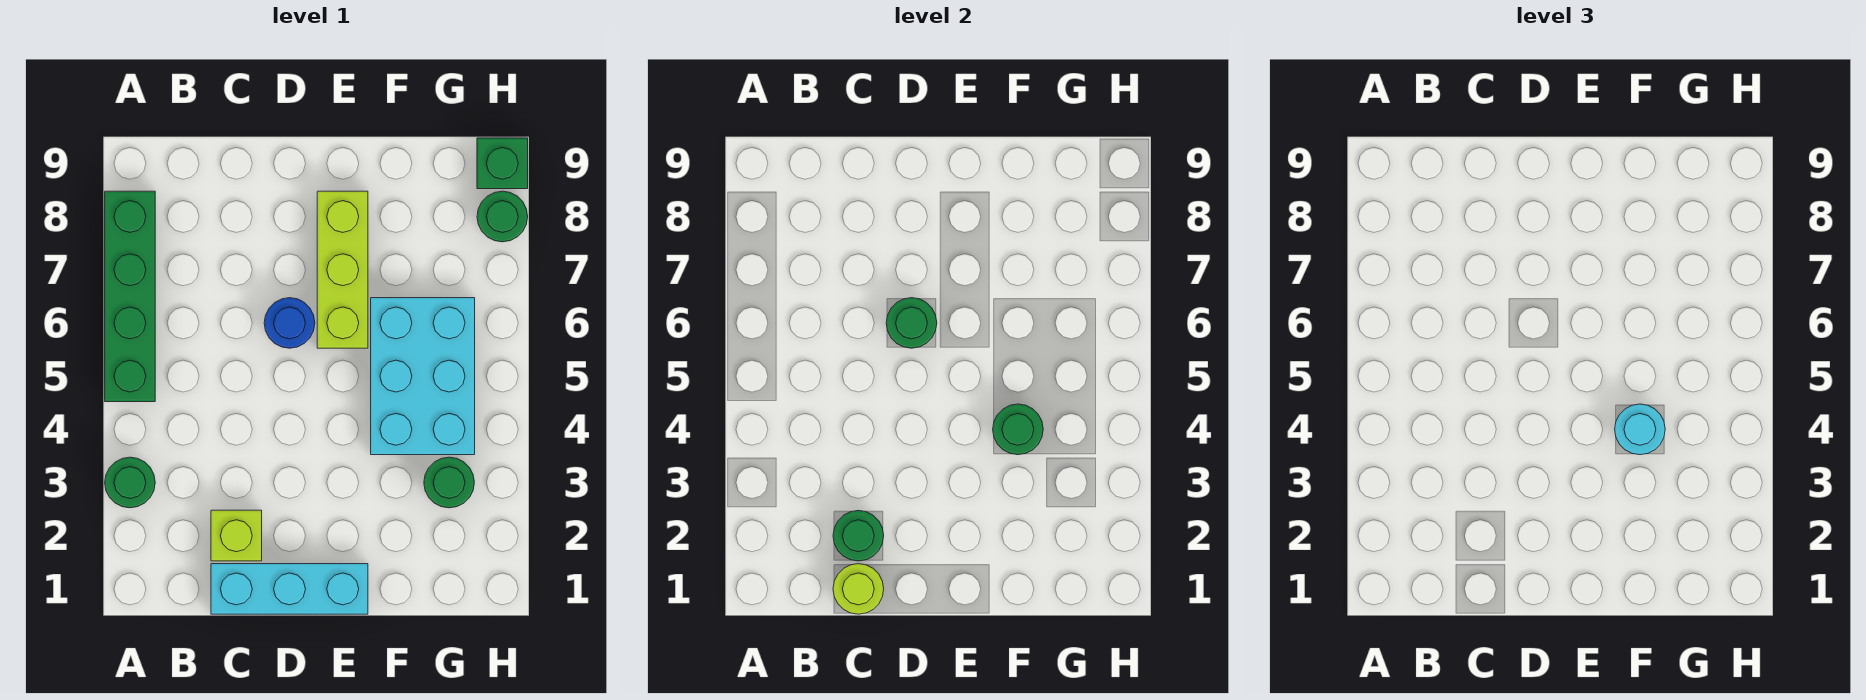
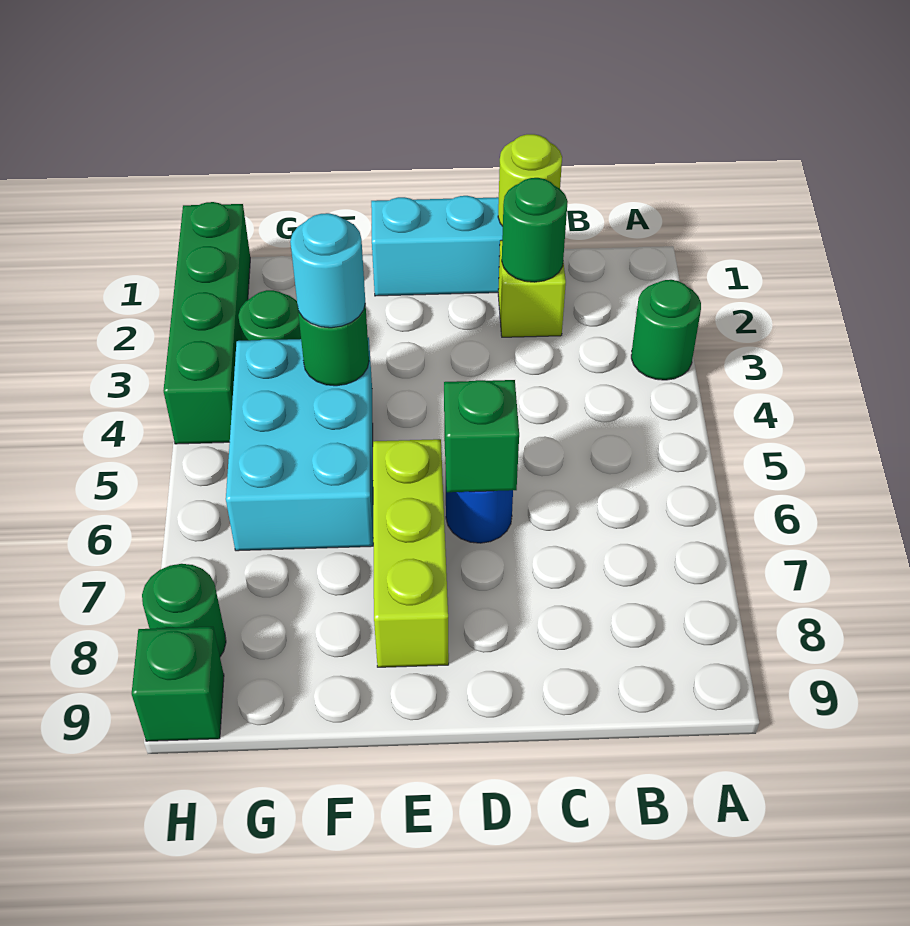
green 1x4 brick [105,191,155,402] -> green 1x4 brick moved to [163,202,250,444]
green 1x1 round brick [886,298,937,348] -> green 1x1 brick [444,380,519,492]

